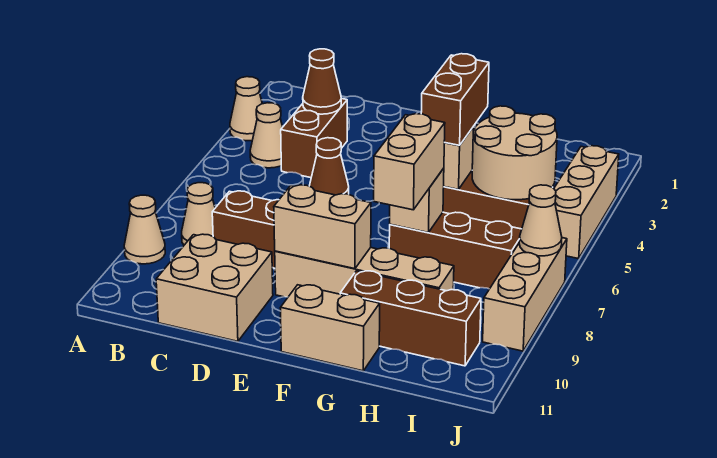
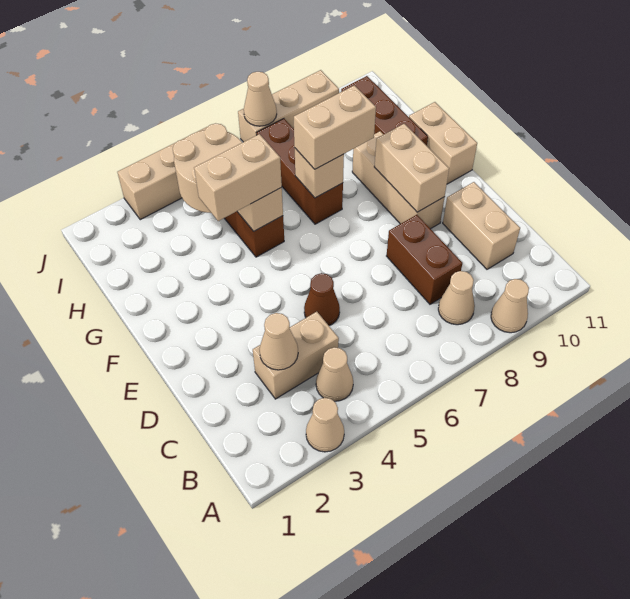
brown 1x2 brick [281,98,347,178] -> tan 1x2 brick [253,312,339,399]
brown 1x1 cone [303,49,341,114] -> tan 1x1 cone [260,313,298,370]
tan 2x2 brick [156,234,273,341] -> tan 1x2 brick [443,182,520,269]
tan 1x4 brick [275,248,454,297] -> tan 1x3 brick [352,131,445,229]
brown 1x2 brick [421,54,489,145] -> tan 1x2 brick [194,134,282,221]

